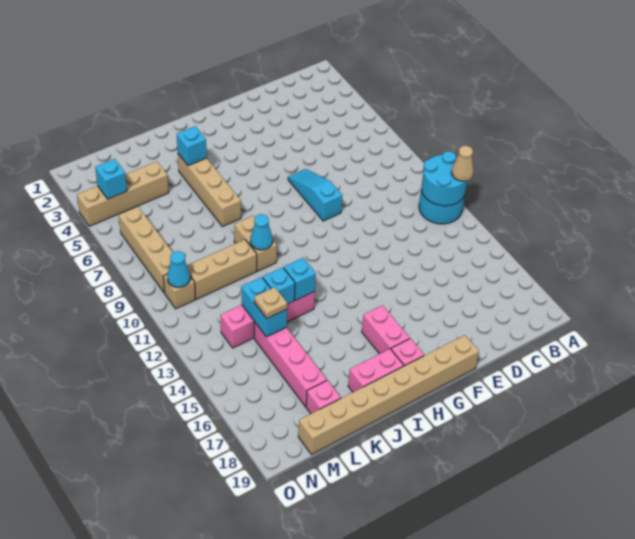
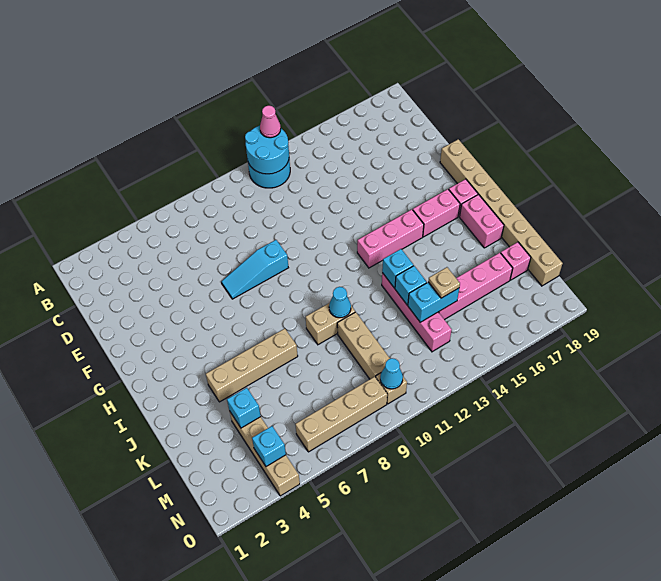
tan 1x1 cone [451,146,474,181] -> pink 1x1 cone [260,106,281,138]
none -> pink 1x3 brick [357,209,424,268]
cyan 1x1 brick [177,126,207,166] -> cyan 1x1 brick moved to [227,388,261,428]

